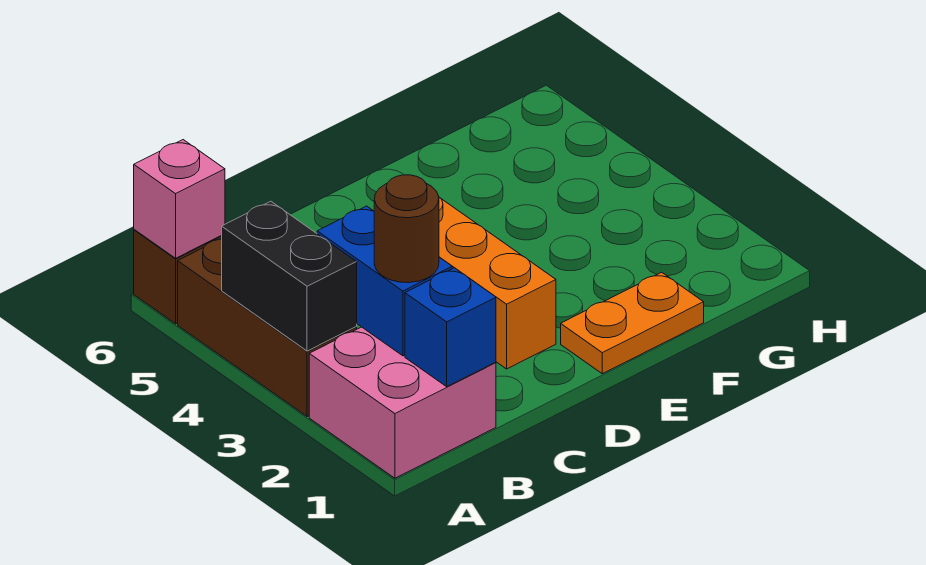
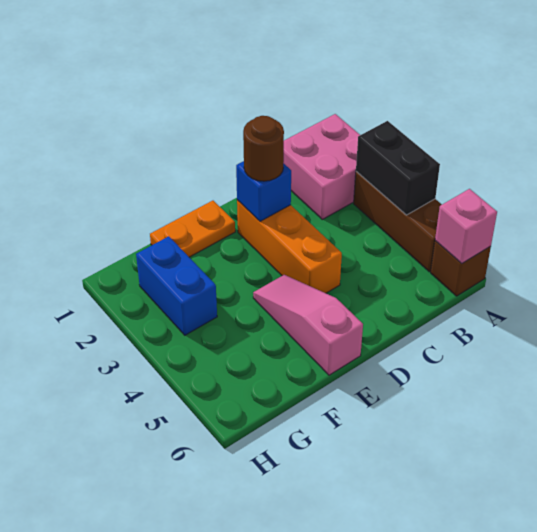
blue 1x1 brick [405,268,496,387] -> blue 1x1 brick moved to [236,161,291,221]
blue 1x2 brick [317,206,452,356] -> blue 1x2 brick moved to [136,236,217,335]
brown 1x1 round brick [374,175,439,283] -> brown 1x1 round brick moved to [243,116,284,181]
none -> pink 1x3 slope [253,275,363,375]

